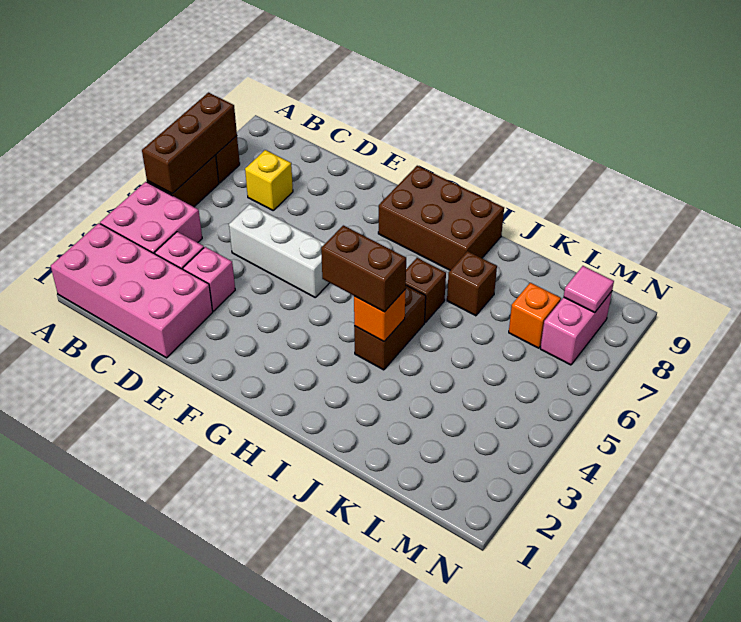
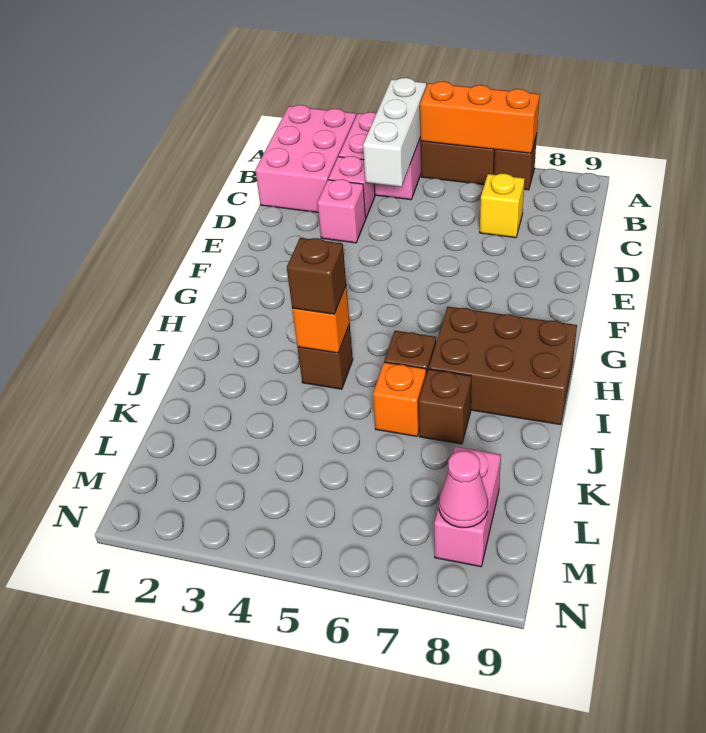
pink 2x4 brick [51,223,213,358] -> pink 2x3 brick [255,105,356,212]
brown 1x3 brick [142,93,237,194] -> orange 1x3 brick [420,81,540,153]
white 1x3 brick [229,204,329,297] -> white 1x3 brick moved to [363,78,426,187]
brown 2x3 brick [378,166,504,270] -> brown 2x3 brick turned to [429,307,577,425]
brown 1x2 brick [321,225,406,312] -> brown 1x1 brick [287,238,346,314]
brown 1x2 brick [354,285,426,370] -> brown 1x1 brick [298,325,353,389]
orange 1x1 brick [509,283,561,348] -> orange 1x1 brick moved to [373,362,426,436]
pink 1x2 brick [540,292,612,365] -> pink 1x2 brick turned to [434,447,501,567]
pink 1x1 tile [564,266,614,313] -> pink 1x1 cone [439,451,488,528]

